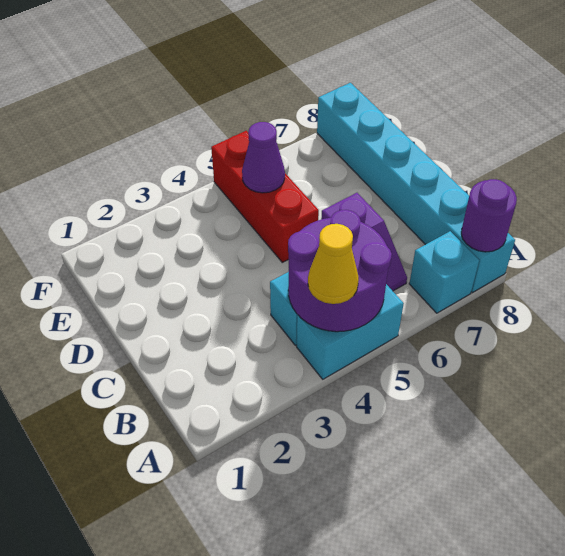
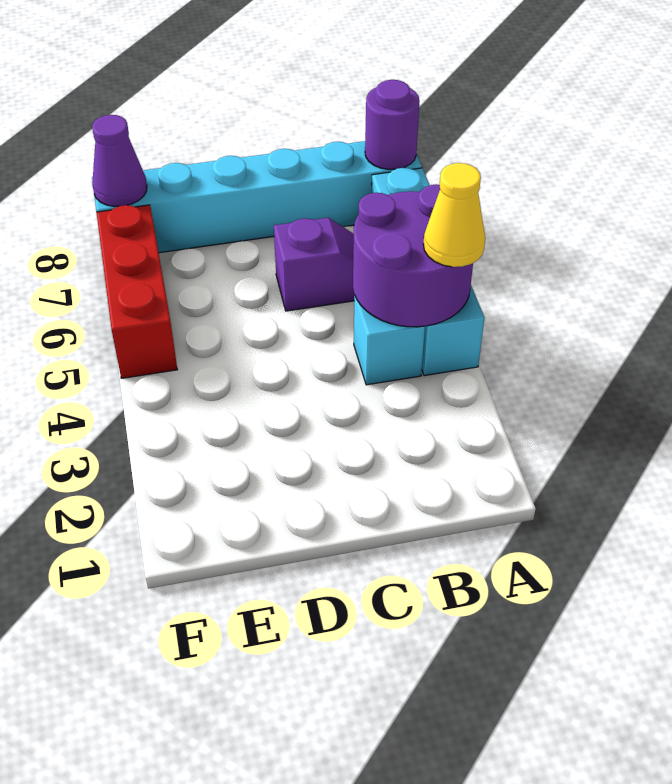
red 1x3 brick [211,131,319,262] -> red 1x3 brick turned to [96,205,177,378]
purple 1x1 cone [242,122,285,193] -> purple 1x1 cone moved to [92,115,147,207]

